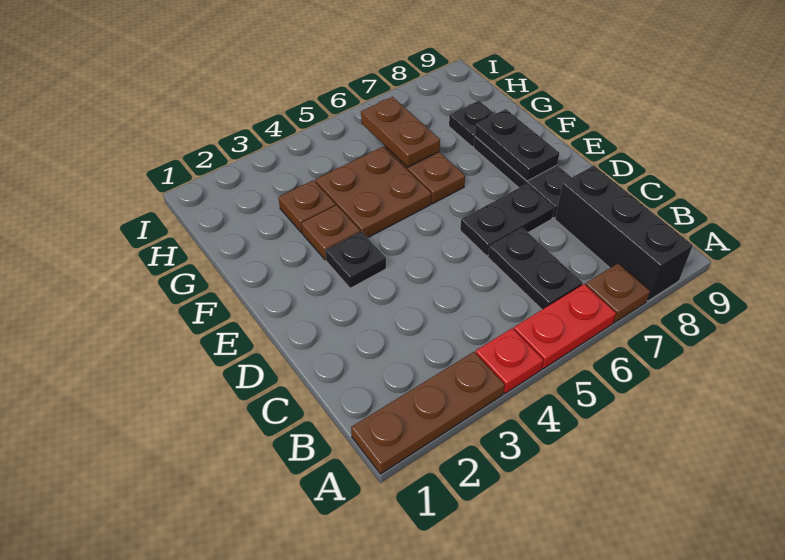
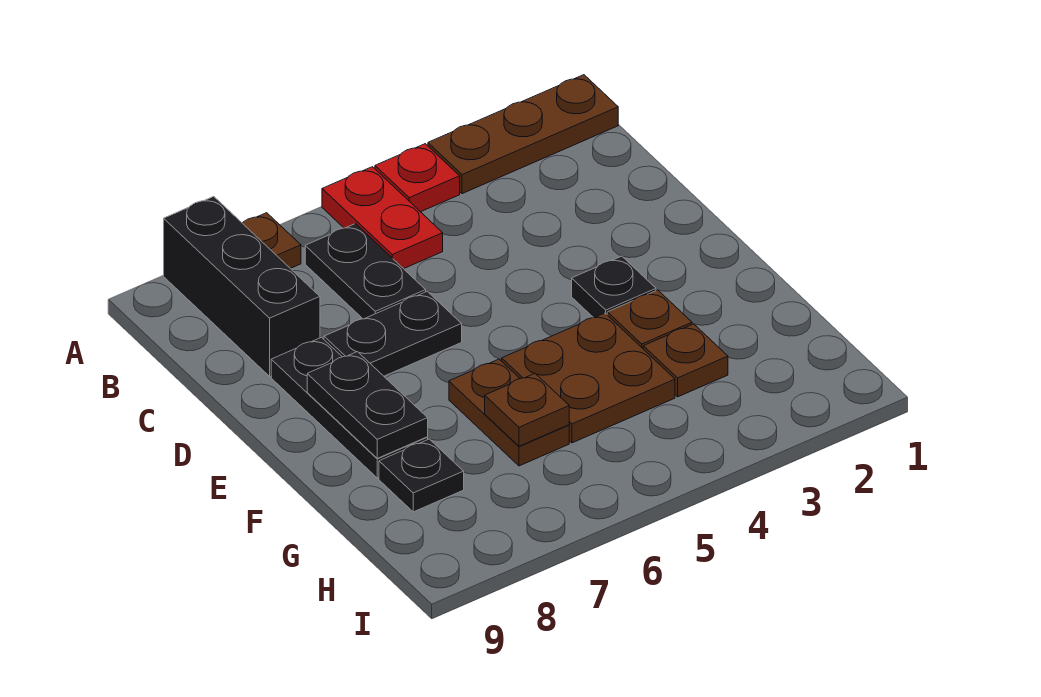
red 1x2 plate [514,284,616,369] -> red 1x2 plate turned to [322,167,443,269]
brown 1x2 plate [361,97,440,167] -> brown 1x1 plate [485,374,569,446]

